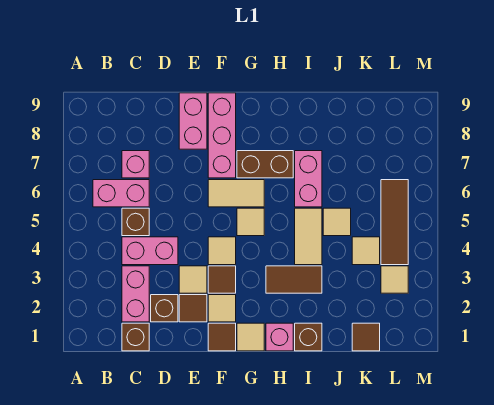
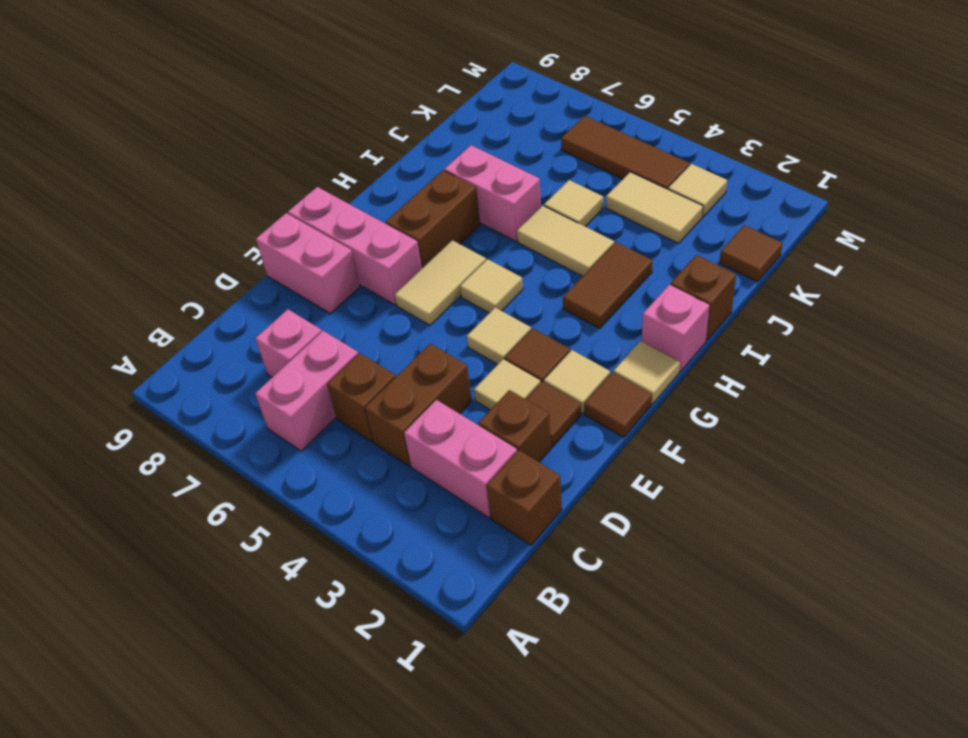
pink 1x2 brick [122,237,178,265] -> brown 1x2 brick [365,344,472,466]
tan 1x1 tile [352,237,380,265] -> tan 1x2 tile [606,172,703,243]

